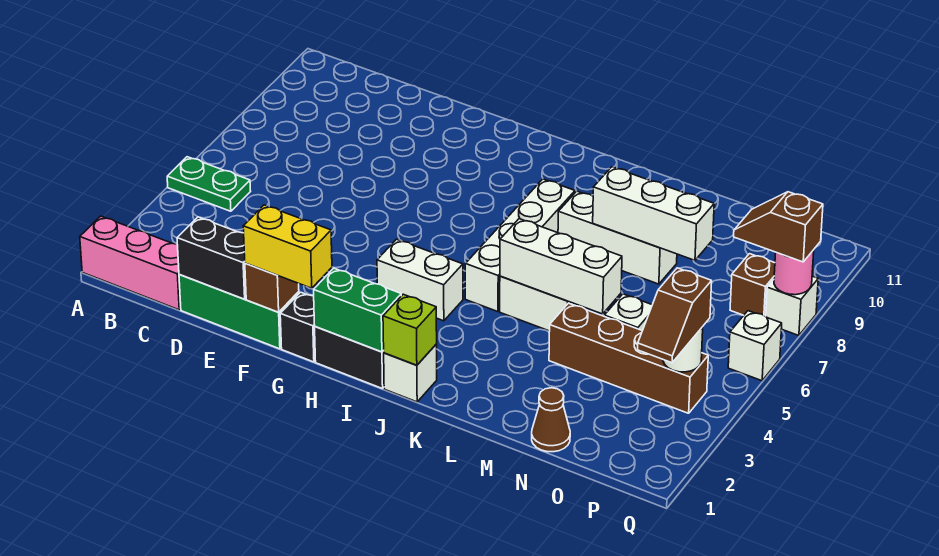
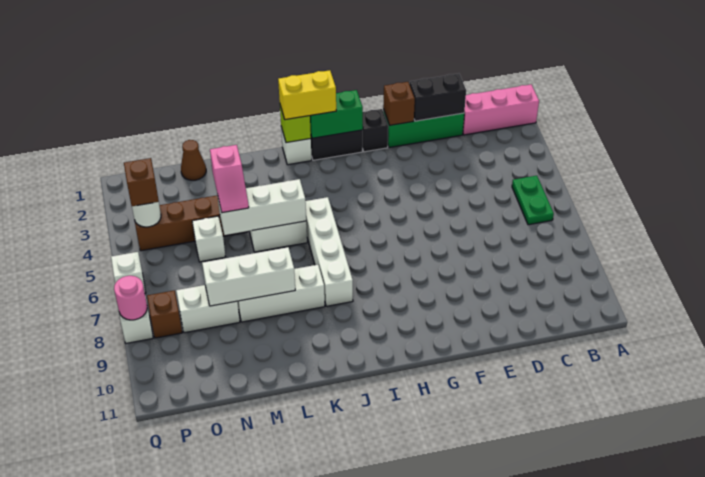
green 1x2 plate [167,157,251,211] -> green 1x2 plate turned to [512,176,554,225]
yellow 1x2 brick [243,205,332,288] -> yellow 1x2 brick moved to [278,70,336,120]
white 1x2 brick [377,239,463,321] -> white 1x2 brick moved to [176,285,240,333]
none -> pink 1x2 slope [210,145,249,213]
brown 1x2 slope [734,192,823,262] -> none

